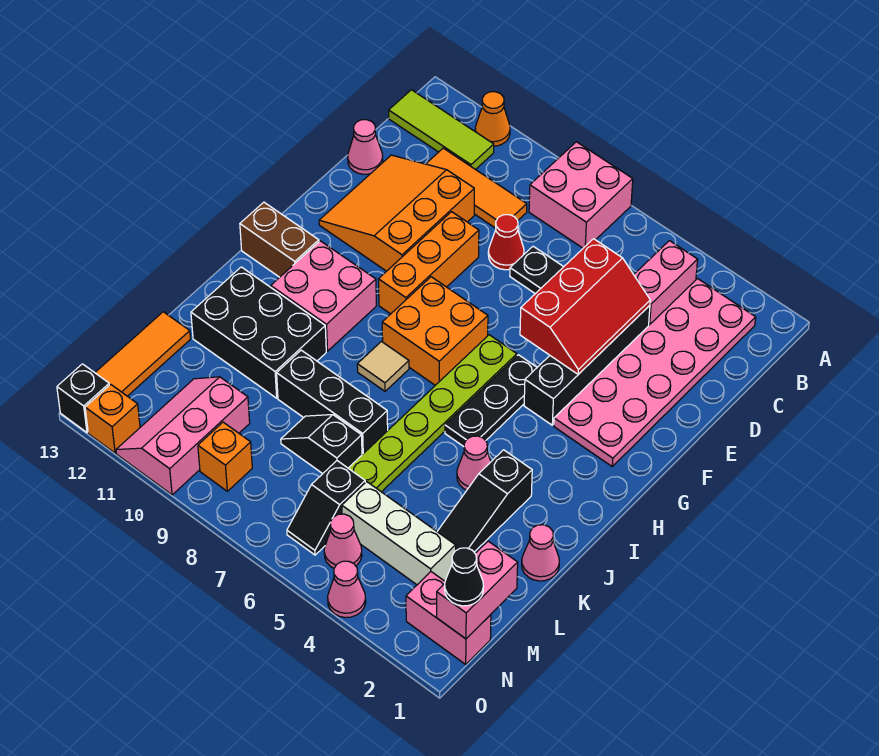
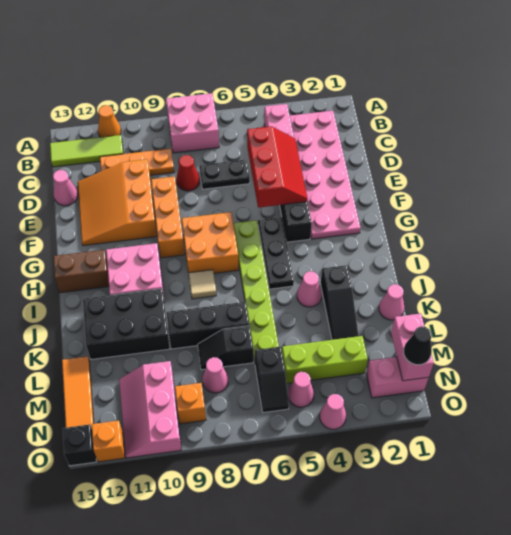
orange 1x3 tile [426,148,527,228] -> orange 1x3 plate [100,149,174,175]
white 1x3 brick [342,482,456,585] -> lime 1x3 brick [282,336,368,384]
none -> pink 1x1 cone [202,357,228,393]

